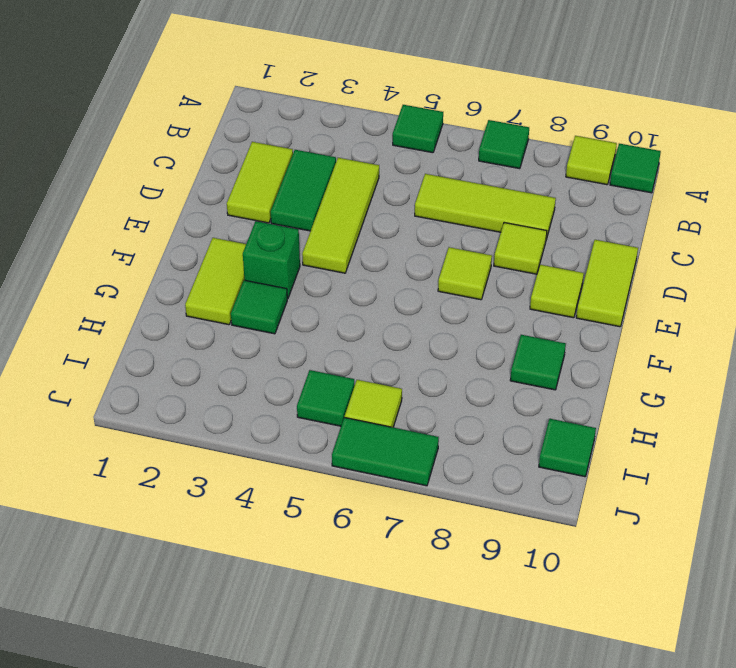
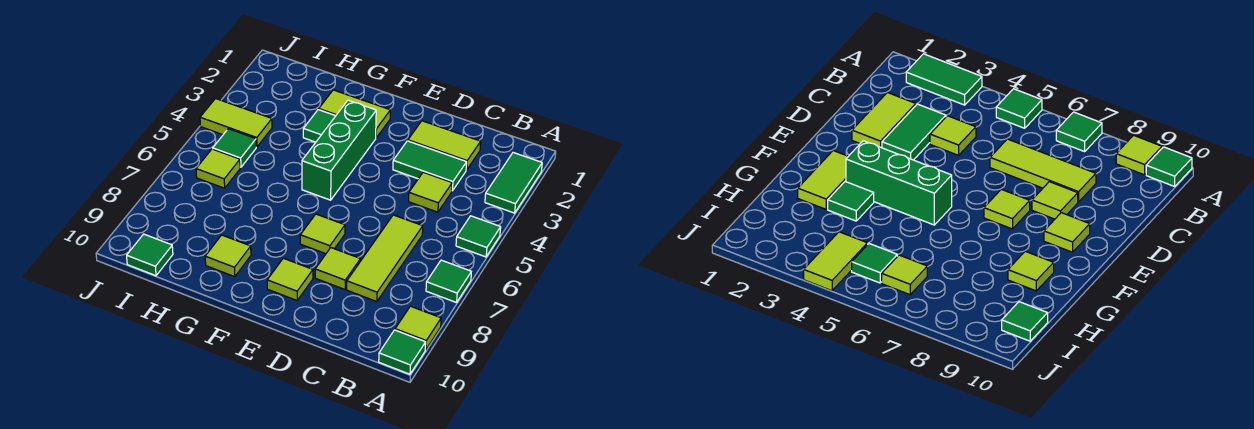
lime 1x3 tile [302,158,379,273] -> lime 1x1 tile [409,172,452,212]
lime 1x2 tile [576,240,638,327] -> lime 1x2 tile moved to [200,99,272,147]
green 1x1 brick [243,221,300,299] -> green 1x3 brick [302,100,376,200]
green 1x1 tile [510,335,566,390] -> lime 1x1 tile [205,235,251,277]
green 1x2 tile [332,417,439,486] -> green 1x2 tile moved to [485,153,542,213]

